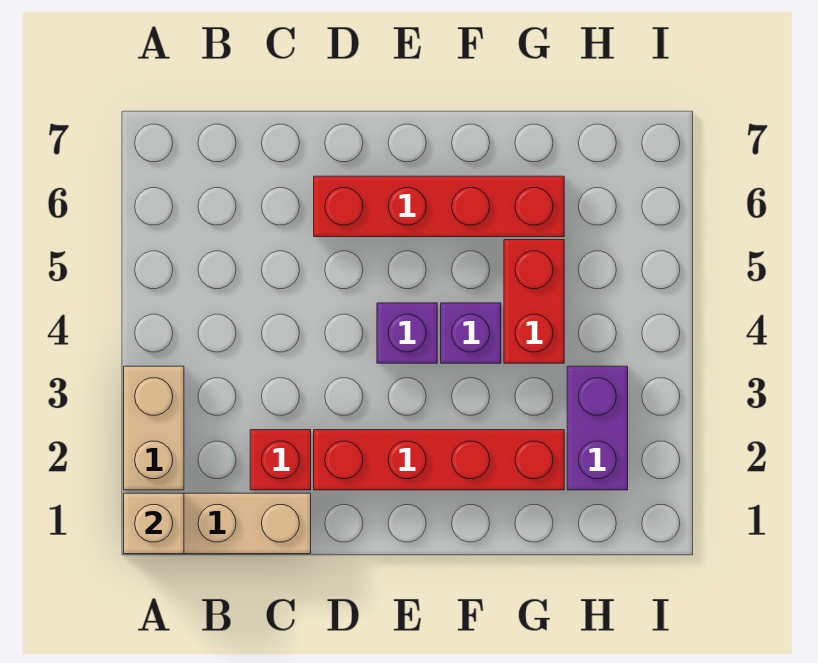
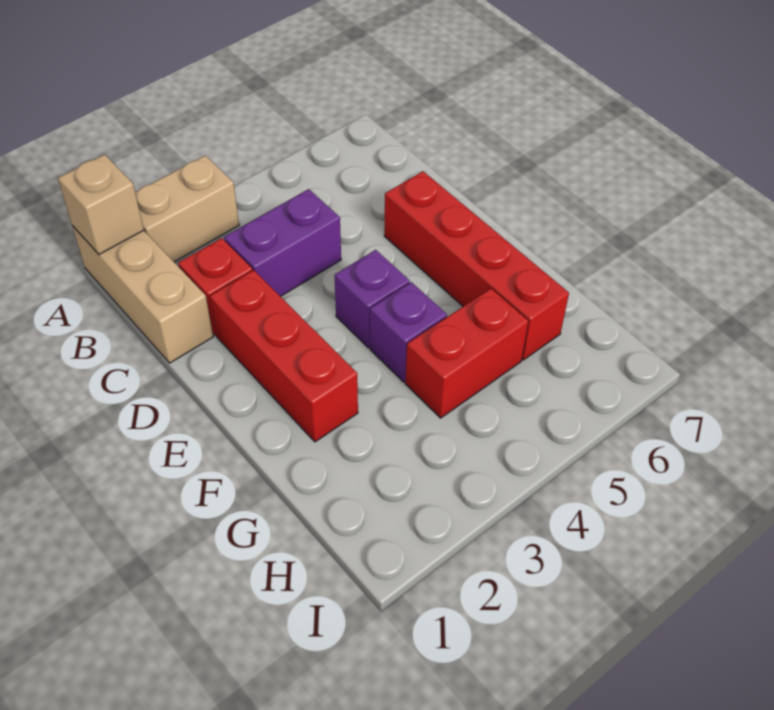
red 1x4 brick [314,430,564,490] -> red 1x3 brick [210,270,358,442]
purple 1x2 brick [567,366,628,490] -> purple 1x2 brick moved to [224,189,341,297]

